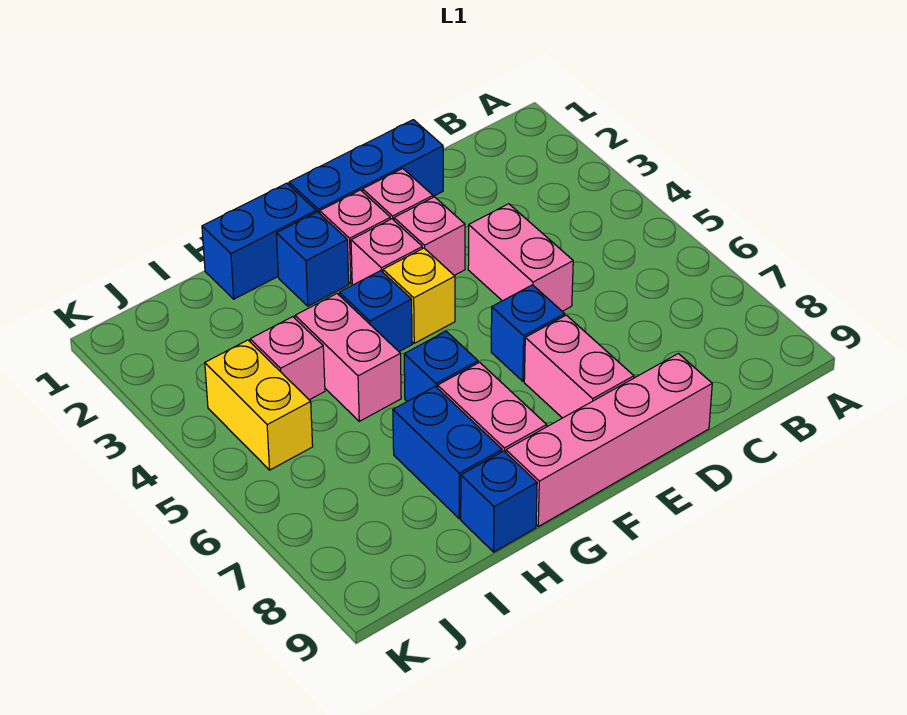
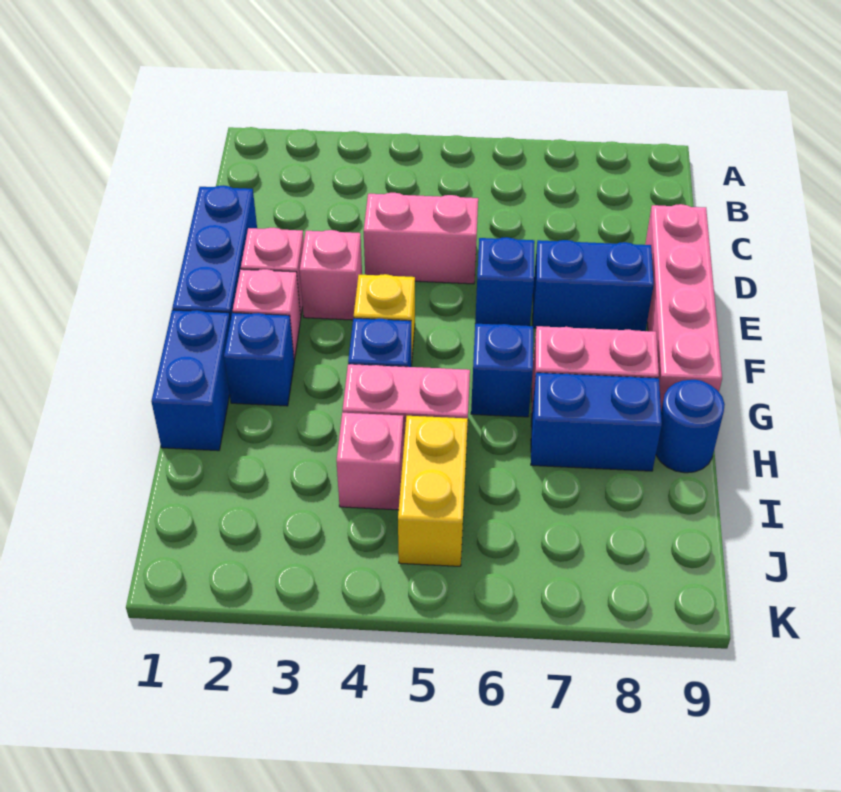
pink 1x2 brick [524,315,634,418] -> blue 1x2 brick [533,240,654,331]
pink 1x1 brick [351,219,422,285] -> none
blue 1x1 brick [461,451,537,552] -> blue 1x1 round brick [656,380,725,473]
yellow 1x2 brick [205,340,313,470] -> yellow 1x2 brick turned to [398,416,468,566]

